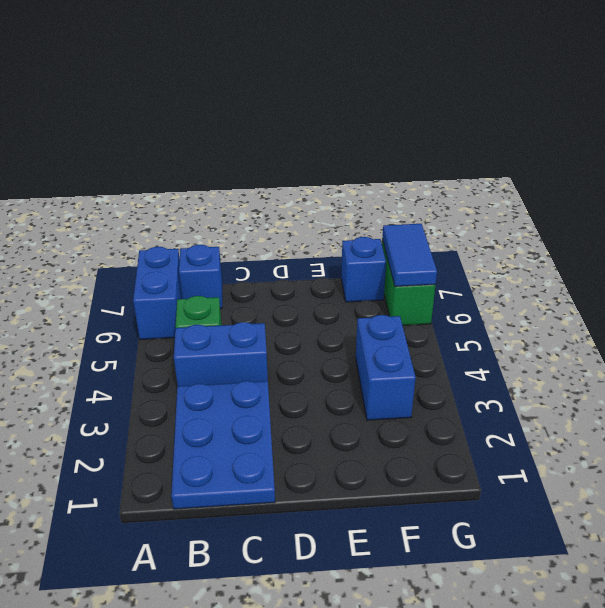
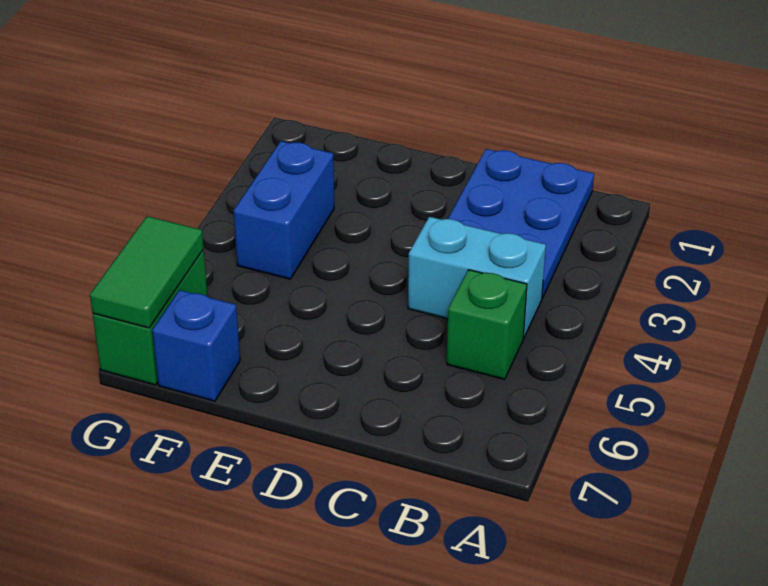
blue 1x2 brick [133,247,182,340] -> none
blue 1x2 brick [174,322,268,386] -> cyan 1x2 brick [408,217,546,338]
blue 1x1 brick [179,245,222,309] -> none
blue 1x2 tile [382,224,437,287] -> green 1x2 tile [90,216,204,328]

